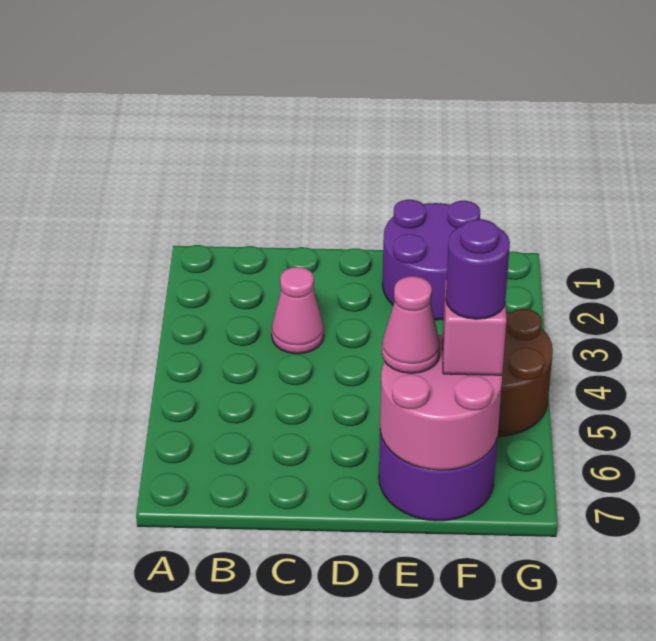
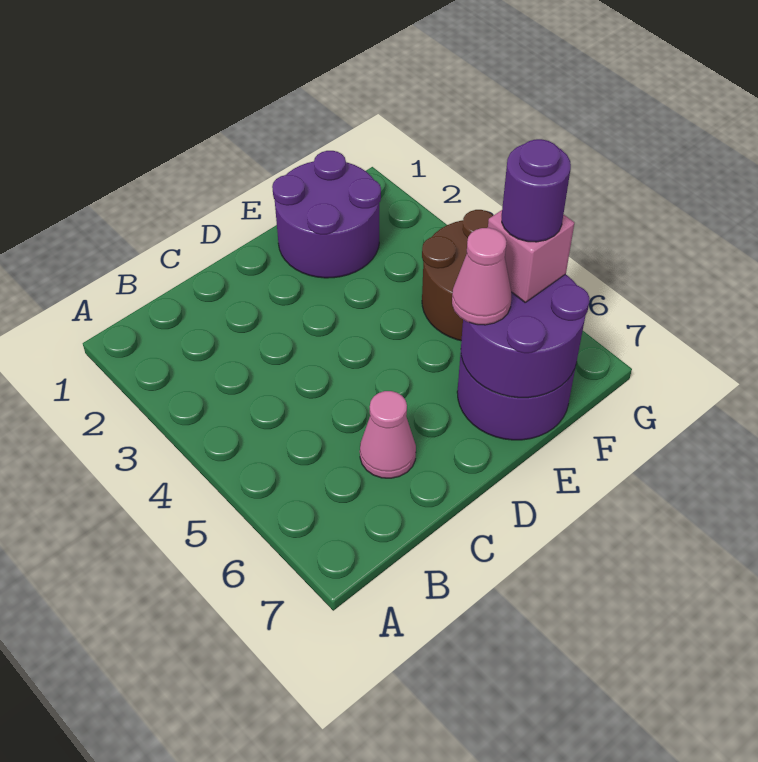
pink 1x1 cone [272,267,324,354] -> pink 1x1 cone moved to [360,391,416,478]
pink 2x2 round brick [380,335,502,470] -> purple 2x2 round brick [461,274,590,398]

